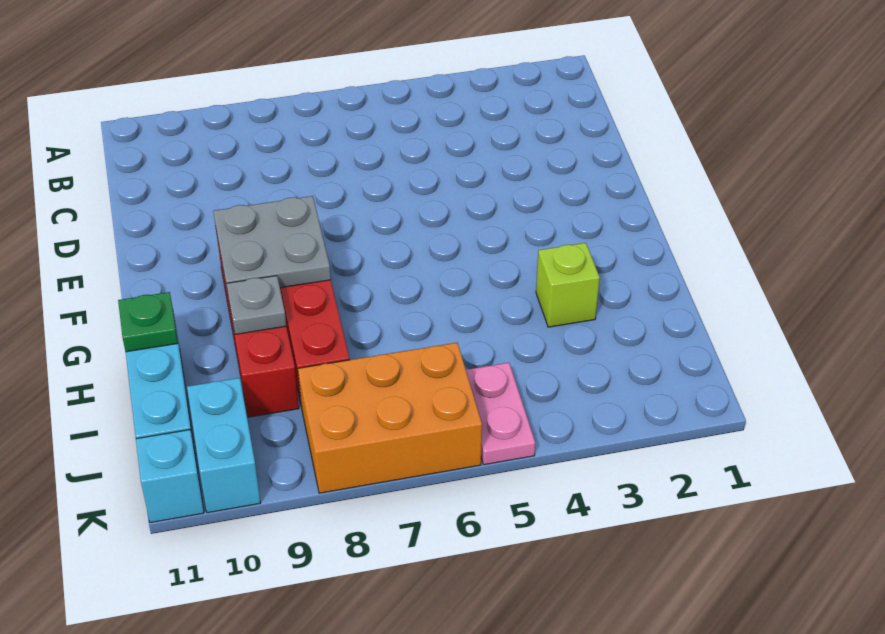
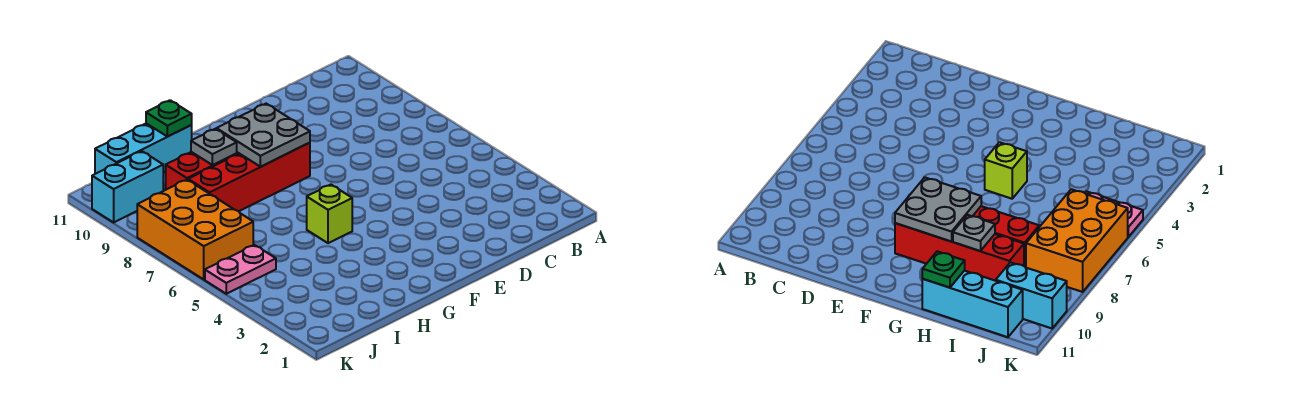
lime 1x1 brick [536,243,600,327] -> lime 1x1 brick moved to [307,185,352,243]
cyan 1x1 brick [136,430,204,523] -> none

